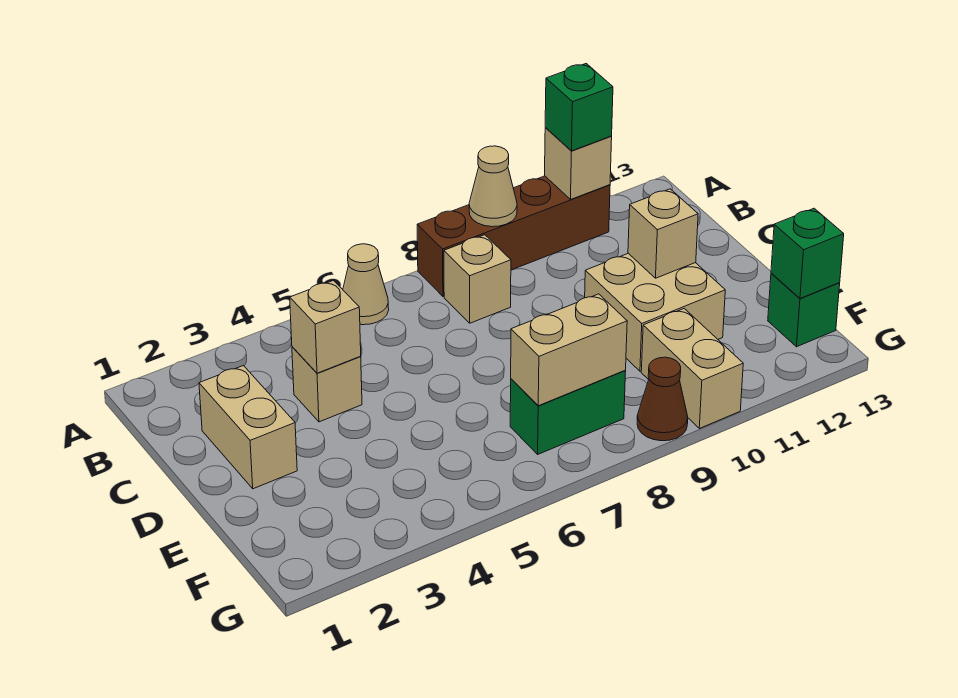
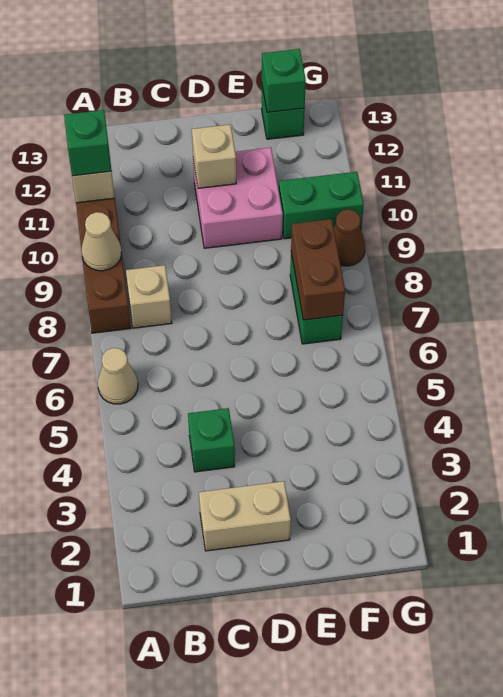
tan 1x1 brick [292,347,362,422] -> green 1x1 brick [188,408,235,472]
tan 1x1 brick [290,281,361,373] -> none
tan 2x2 brick [585,253,725,371] -> pink 2x2 brick [193,148,283,248]
tan 1x2 brick [511,294,627,406] -> brown 1x2 brick [291,219,345,320]
tan 1x2 brick [641,309,743,428] -> green 1x2 brick [279,172,364,239]

